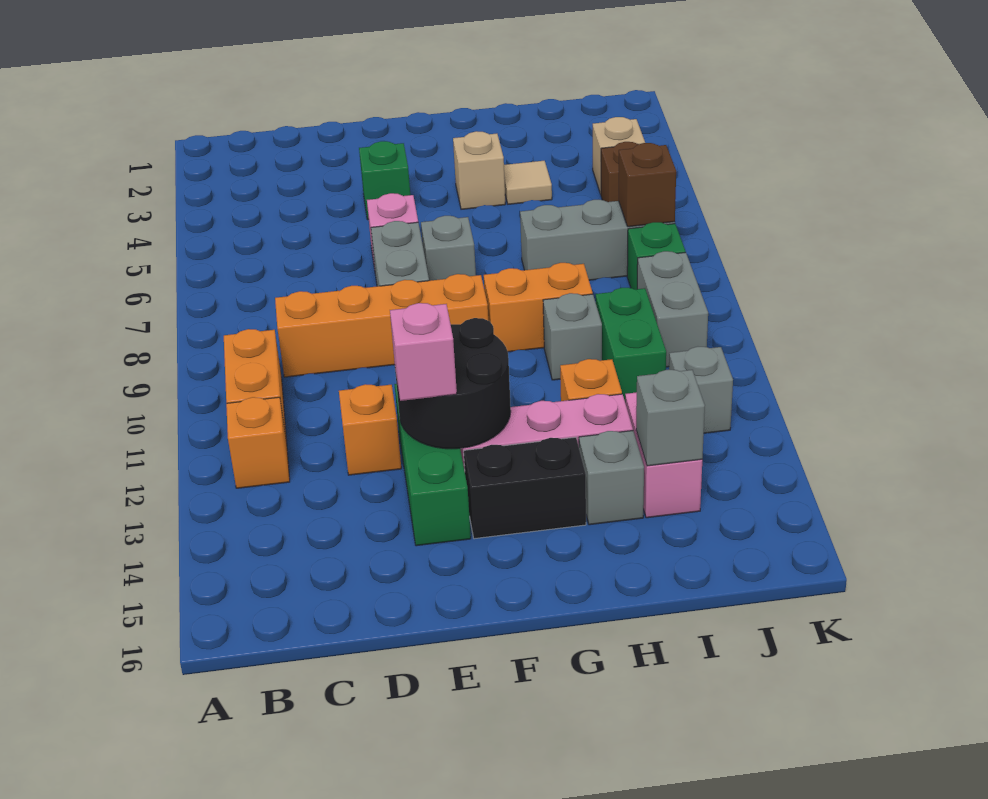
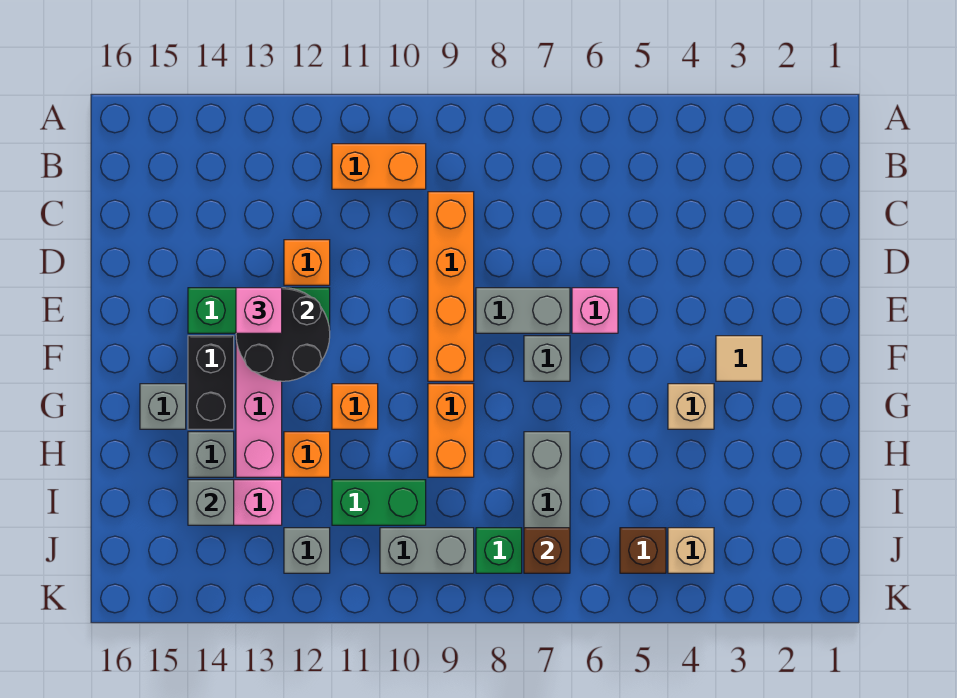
orange 1x1 brick [226,397,290,488] -> orange 1x1 brick moved to [332,384,378,429]
green 1x1 brick [359,141,410,220] -> none
tan 1x1 tile [504,161,552,204] -> tan 1x1 tile moved to [716,336,762,381]
grey 1x1 brick [543,293,602,380] -> grey 1x1 brick moved to [140,384,186,429]

